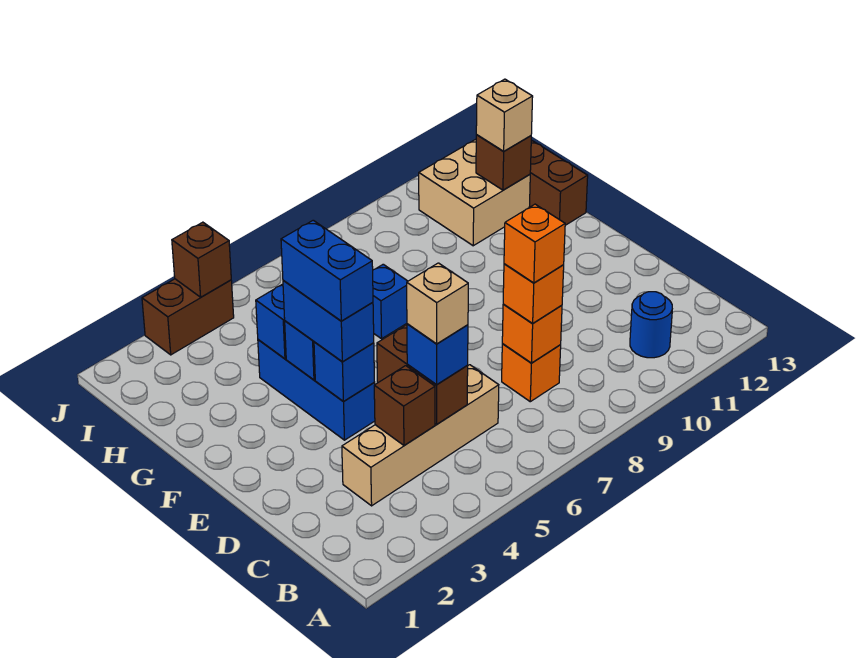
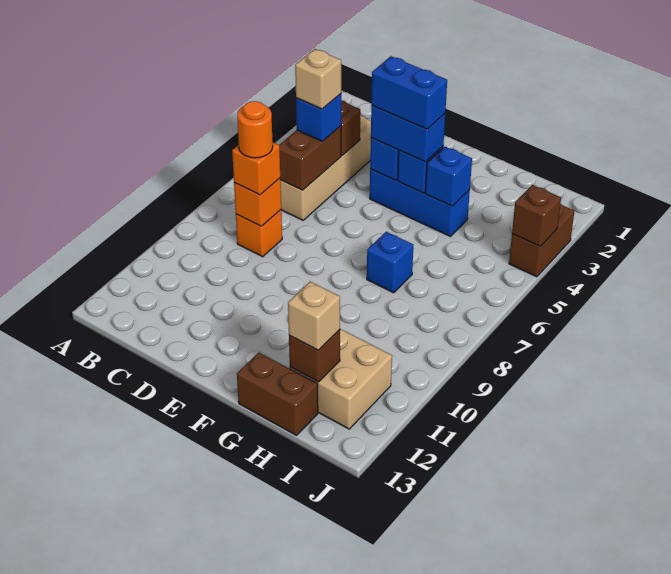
blue 1x1 round brick [630,292,672,358] -> none
brown 1x2 brick [377,325,468,424] -> brown 1x2 brick turned to [279,126,341,190]
orange 1x1 brick [504,204,565,283] -> orange 1x1 round brick [237,101,273,158]

